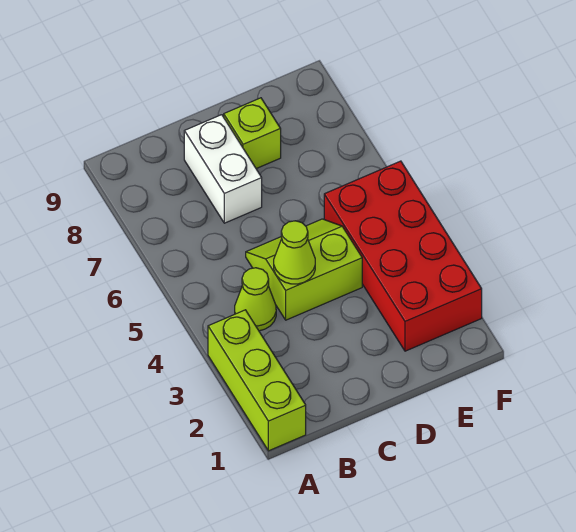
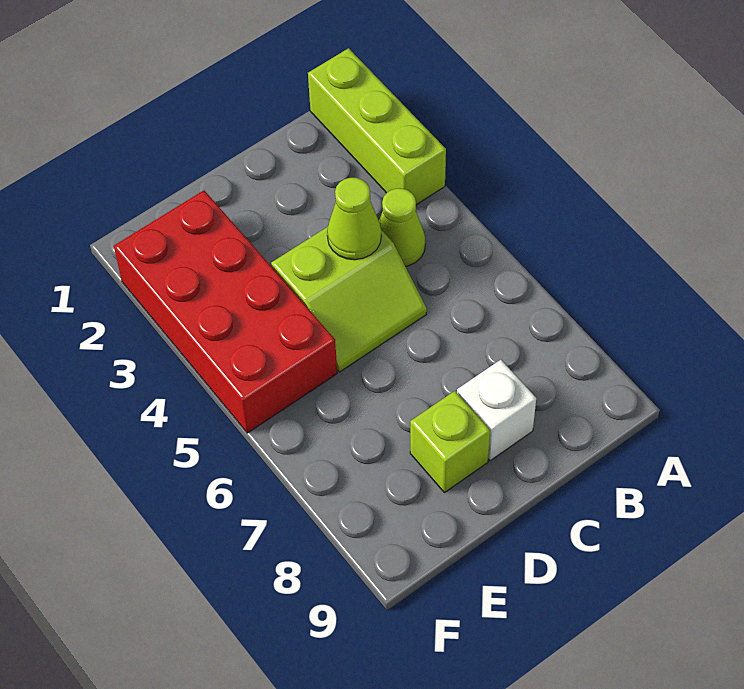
white 1x2 brick [184,115,262,223] -> white 1x1 brick [457,360,536,461]

